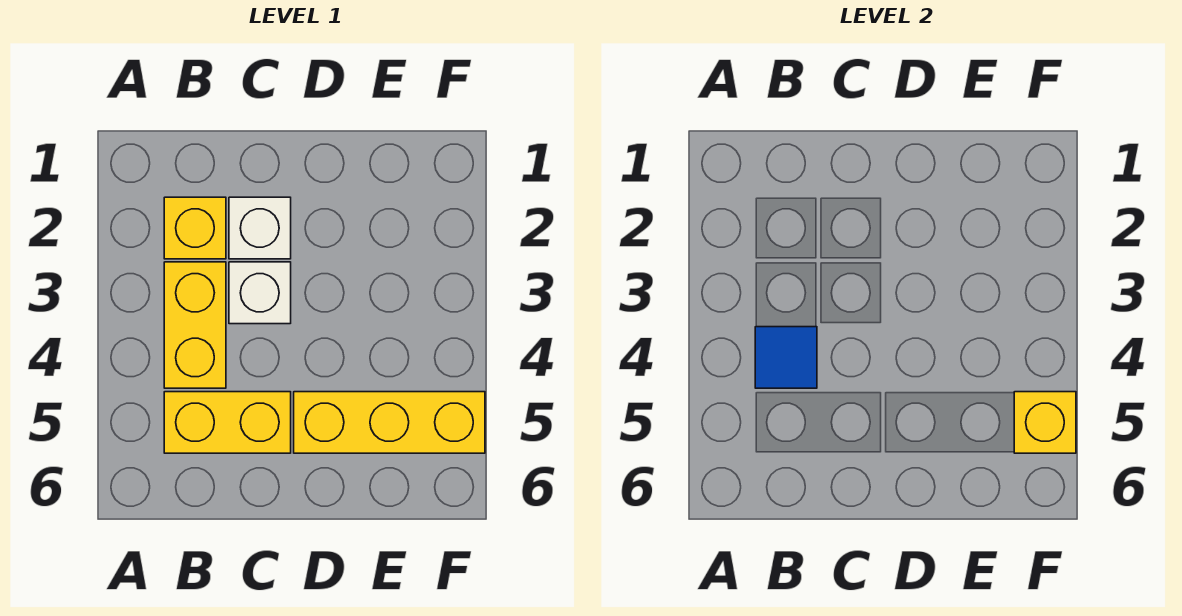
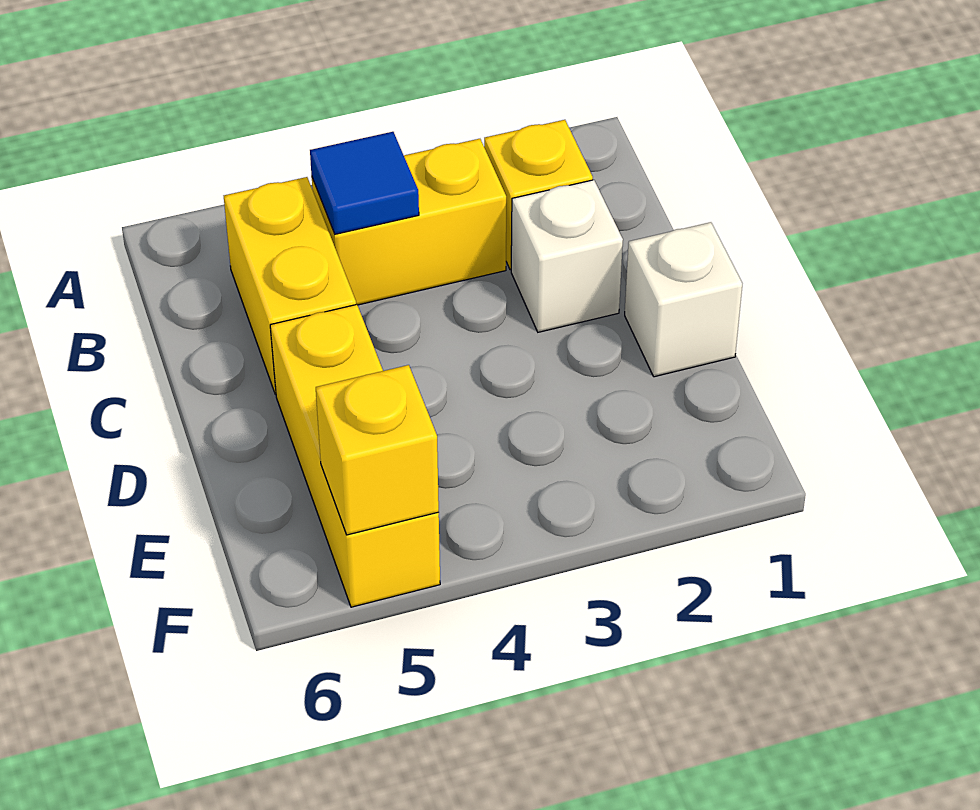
white 1x1 brick [229,262,291,324] -> white 1x1 brick moved to [625,222,743,377]

